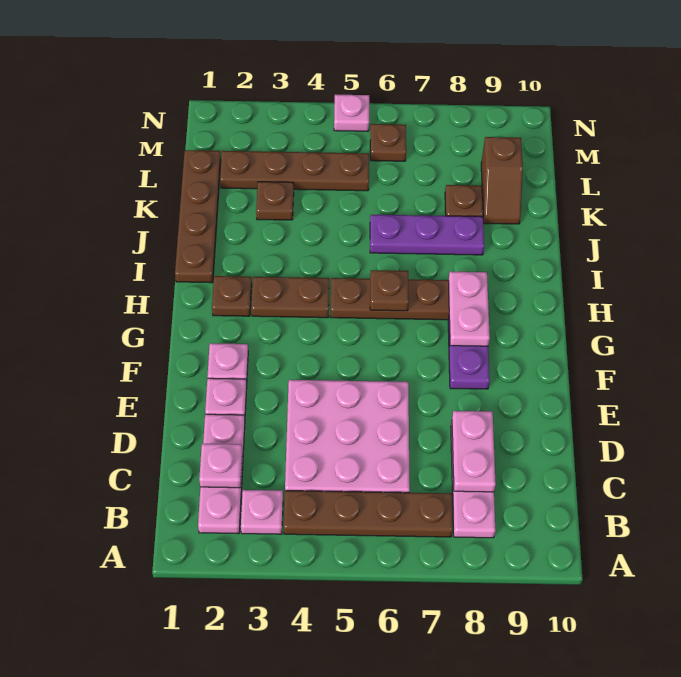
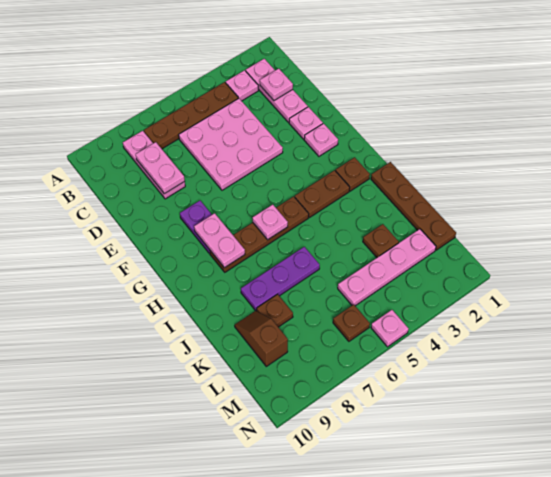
brown 1x1 plate [370,270,409,311] -> pink 1x1 plate [253,204,288,240]
brown 1x4 plate [220,151,369,191] -> pink 1x4 plate [338,229,436,306]

